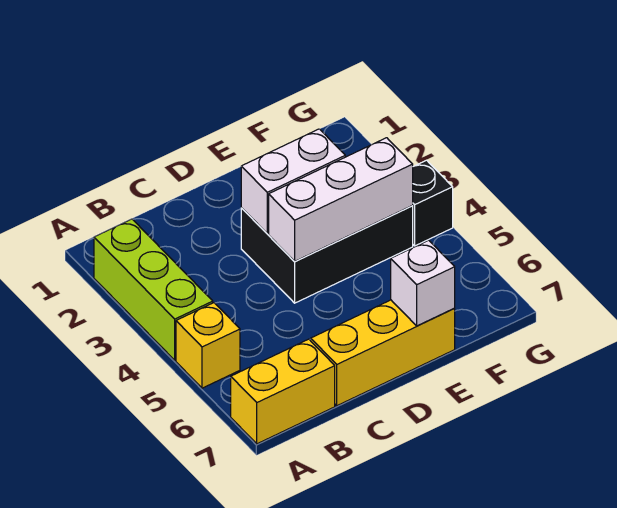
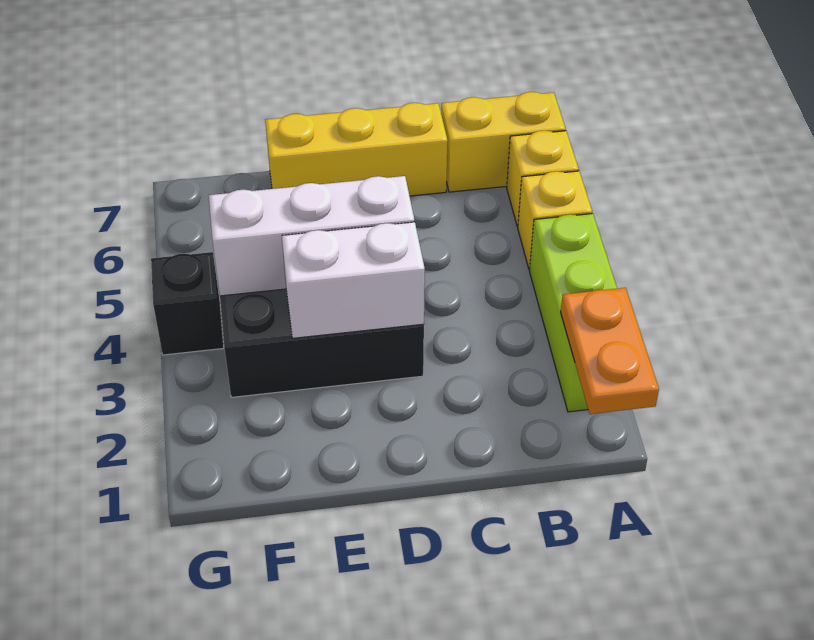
none -> orange 1x2 plate [561,288,659,414]
none -> yellow 1x1 brick [507,131,579,227]
white 1x1 brick [391,240,455,326] -> none

